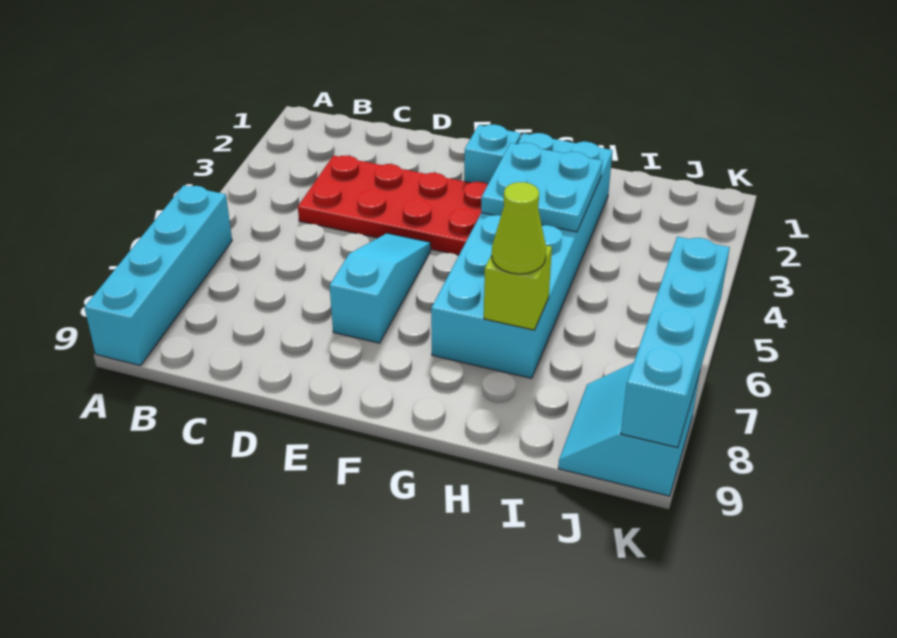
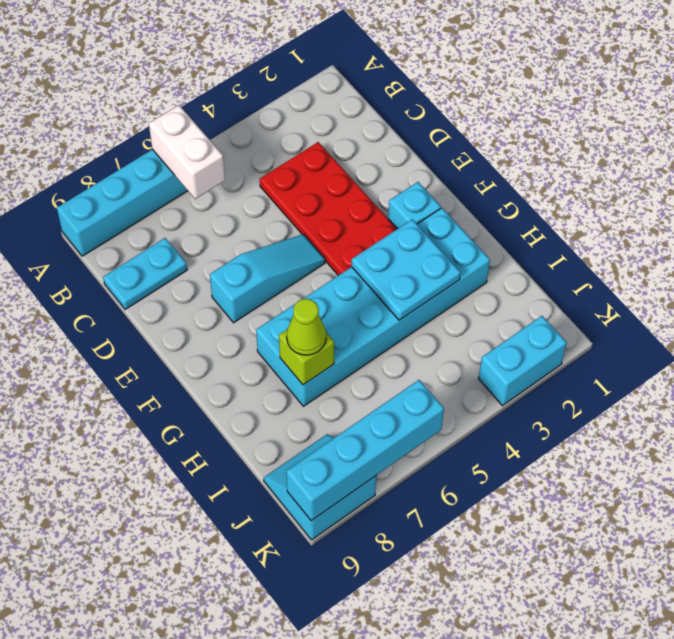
none -> white 1x2 brick [149,105,225,199]
none -> cyan 1x2 plate [103,238,187,310]
none -> cyan 1x2 brick [479,316,567,406]

